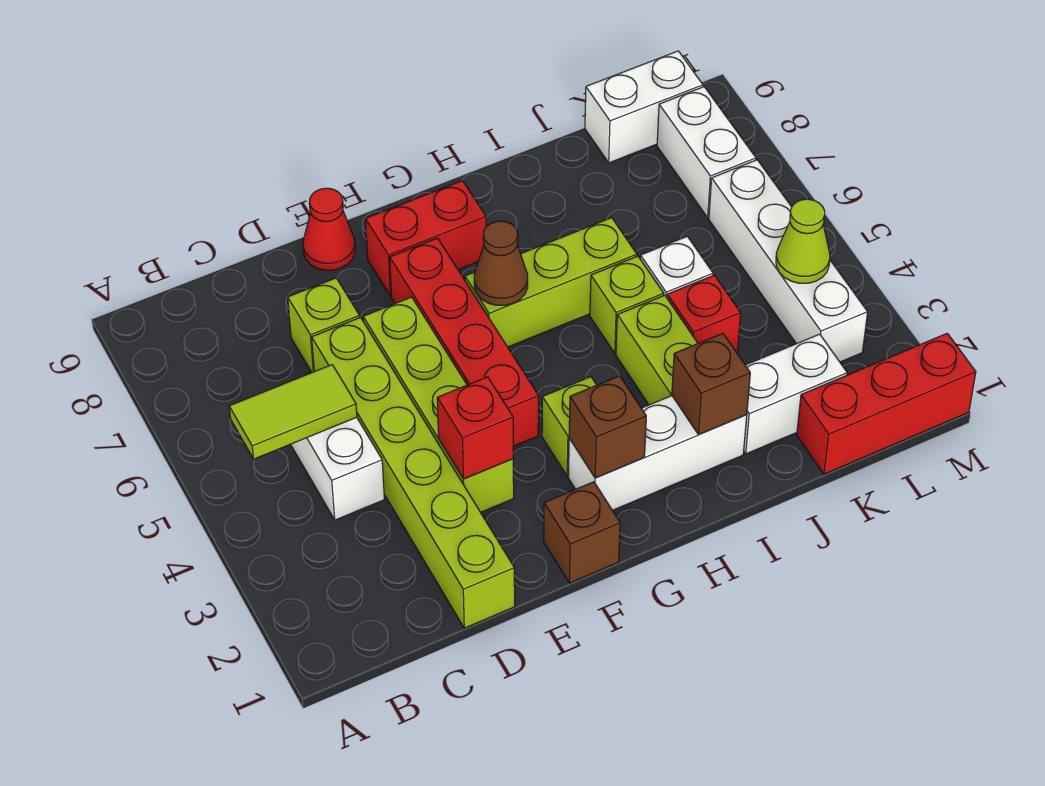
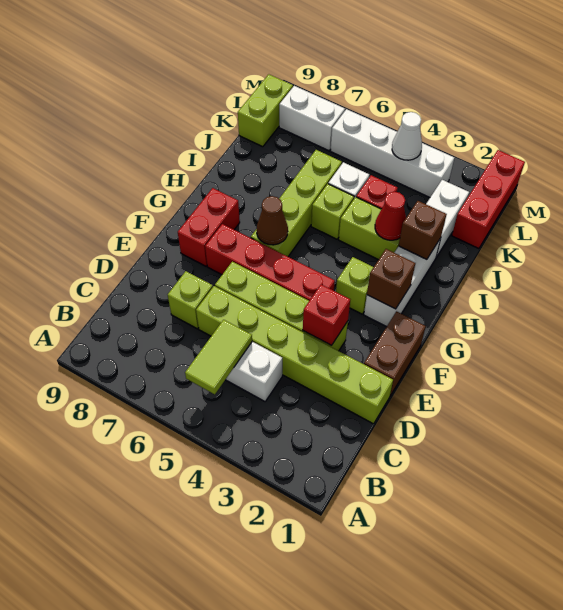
red 1x1 cone [303,188,355,270] -> red 1x1 cone moved to [375,192,406,240]
brown 1x1 brick [544,482,620,583] -> brown 1x2 brick [364,311,426,396]
lime 1x3 brick [465,218,637,347] -> lime 1x4 brick [251,150,342,257]
white 1x2 brick [585,51,703,163] -> lime 1x2 brick [238,74,293,147]
lime 1x1 cone [776,199,830,283] -> white 1x1 cone [392,112,422,160]

